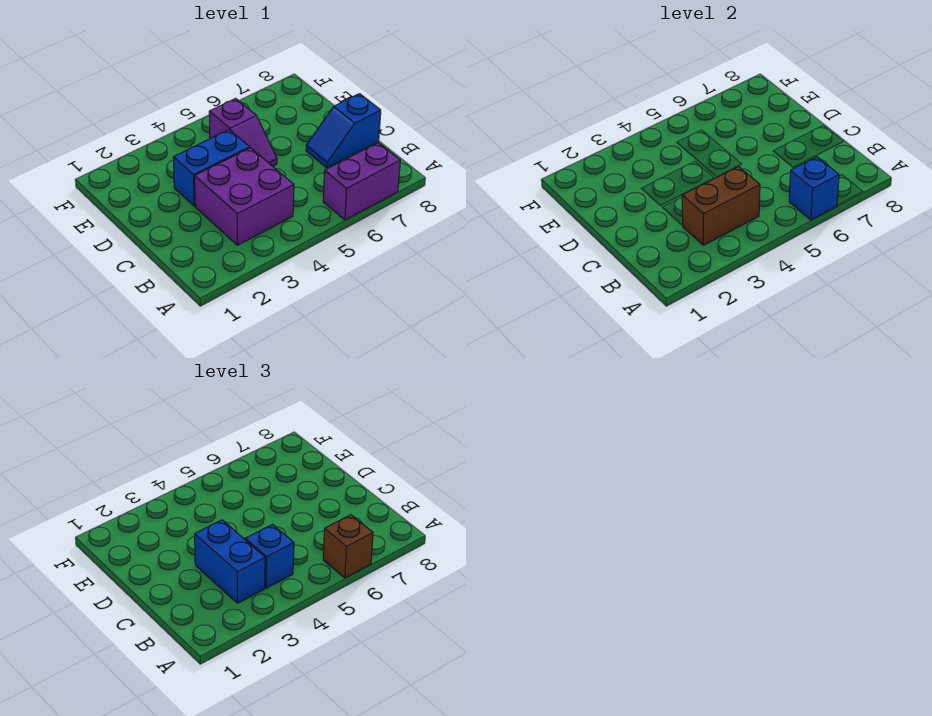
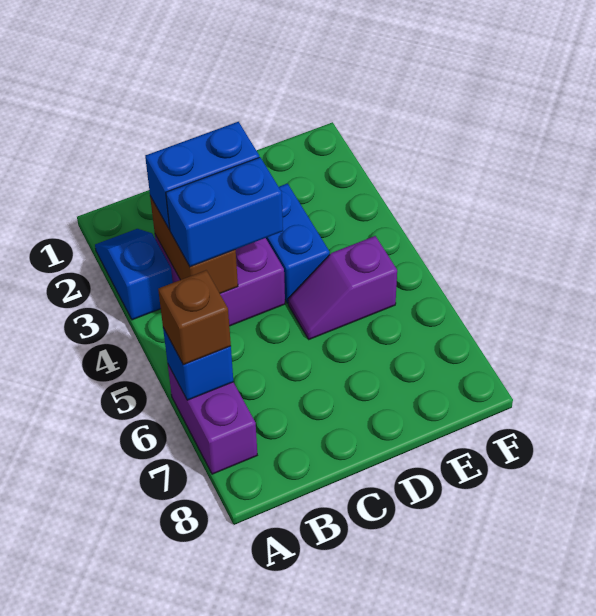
blue 1x1 brick [245,525,294,588] -> blue 1x2 brick [166,157,283,267]
blue 1x2 slope [306,94,381,168] -> blue 1x2 slope moved to [95,229,173,320]

